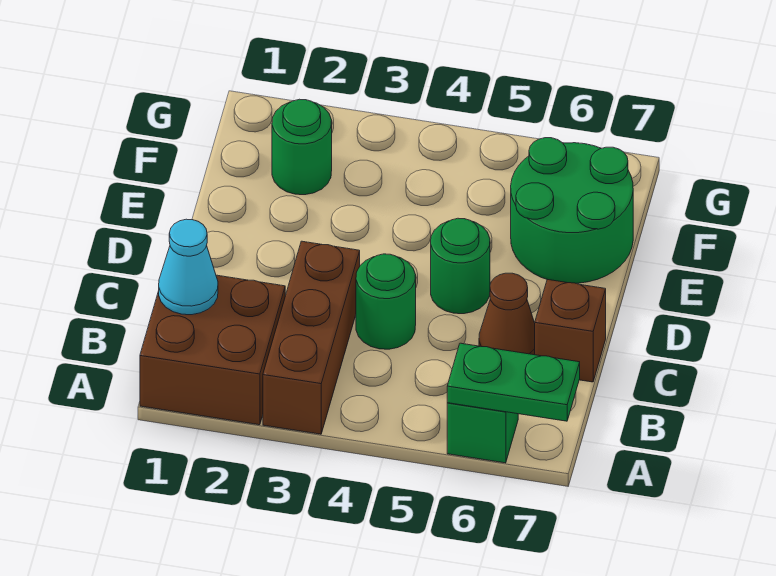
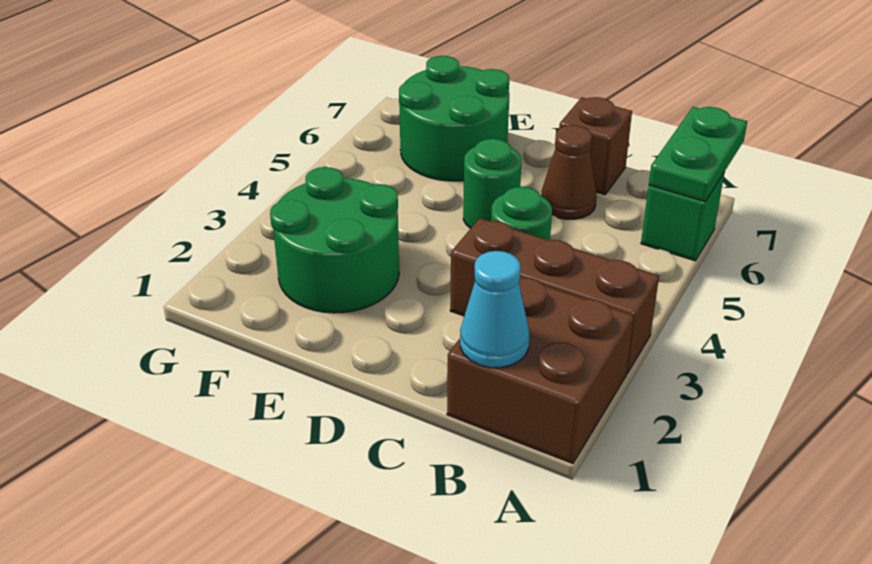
green 1x1 round brick [272,99,332,195] -> green 2x2 round brick [270,167,399,313]

